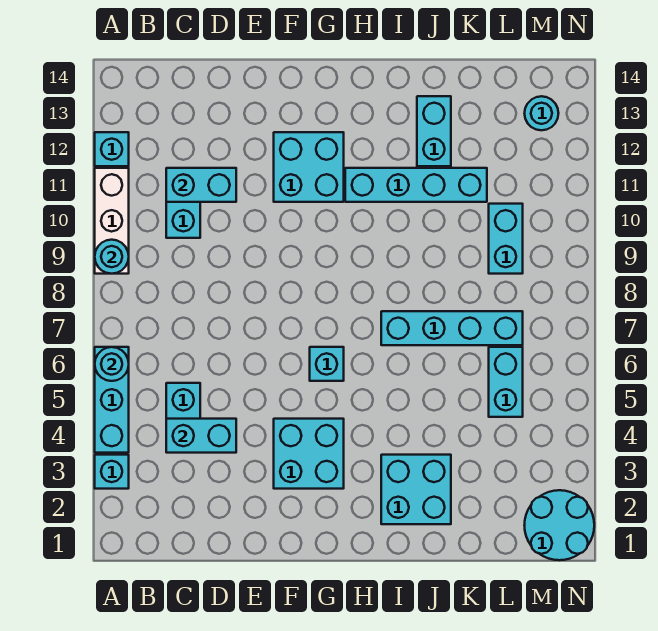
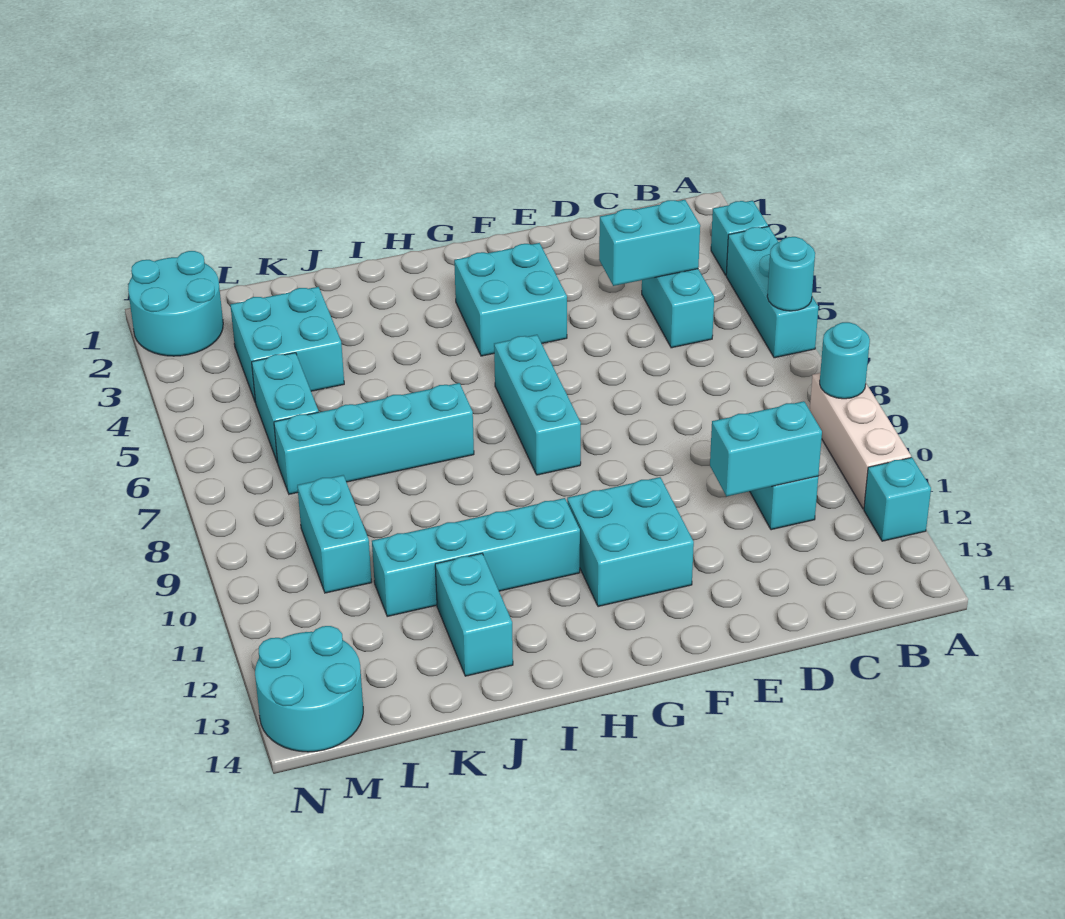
cyan 1x1 brick [310,347,344,381] -> cyan 1x3 brick [494,335,581,475]
cyan 2x2 brick [381,455,451,524] -> cyan 2x2 brick moved to [230,287,344,403]
cyan 1x1 round brick [525,96,559,130] -> cyan 2x2 round brick [255,626,363,752]

